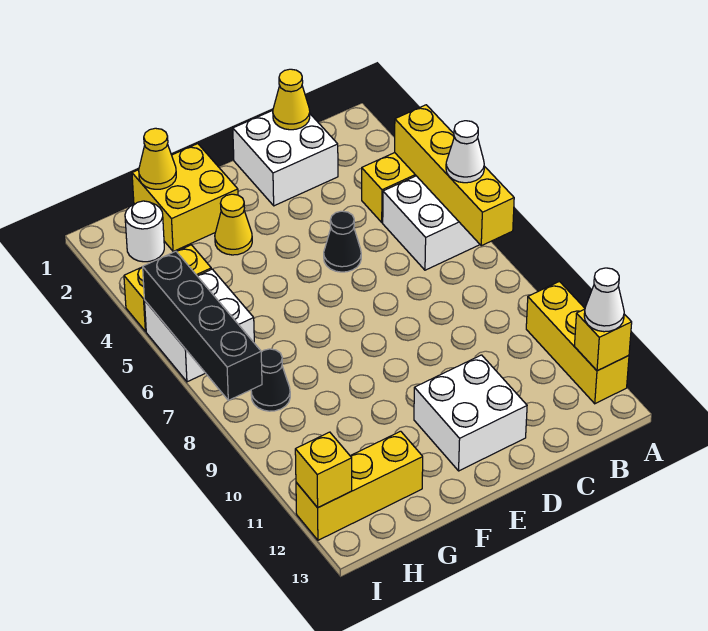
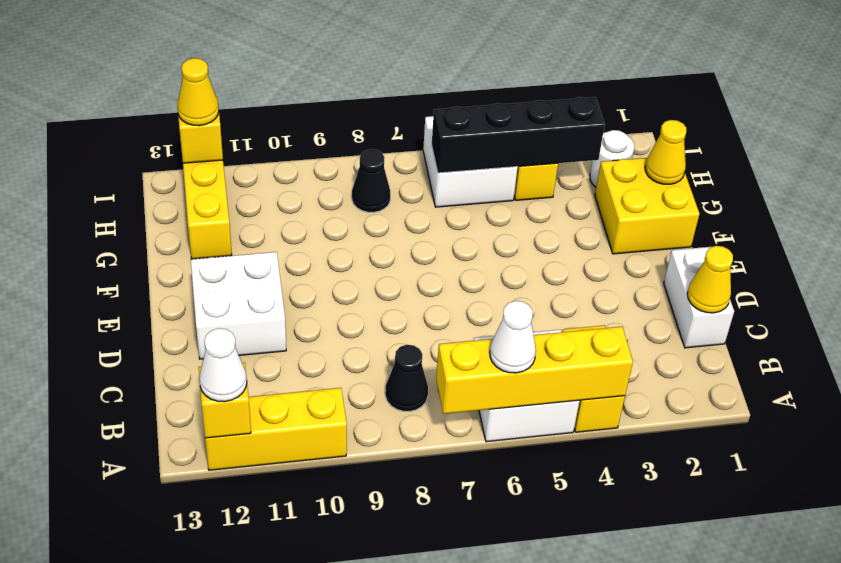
white 2x2 brick [233,111,338,206] -> white 1x2 brick [664,247,734,348]
black 1x1 cone [324,211,361,272] -> black 1x1 cone moved to [385,345,428,411]
yellow 1x1 cone [215,194,252,255] -> yellow 1x1 cone moved to [178,58,219,126]
black 1x4 brick [143,251,262,401] -> black 1x4 brick moved to [432,97,605,173]

